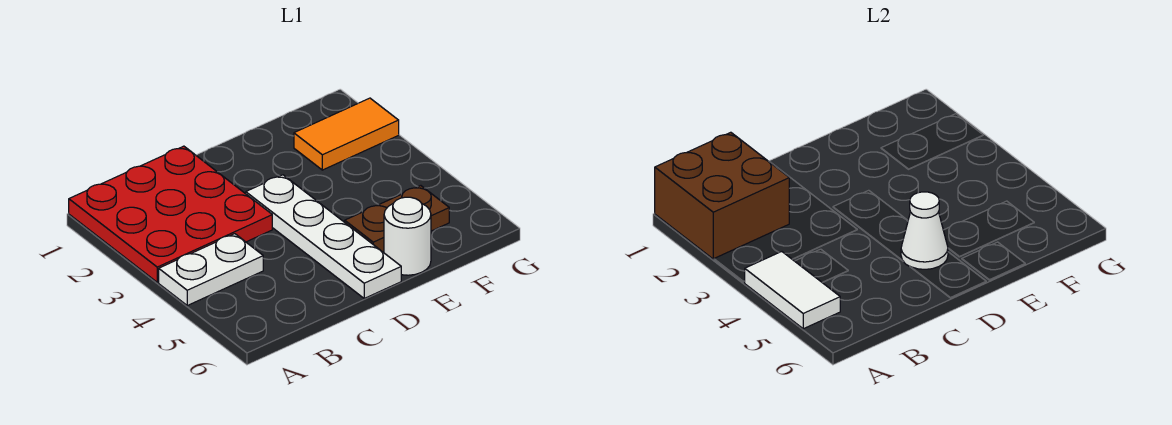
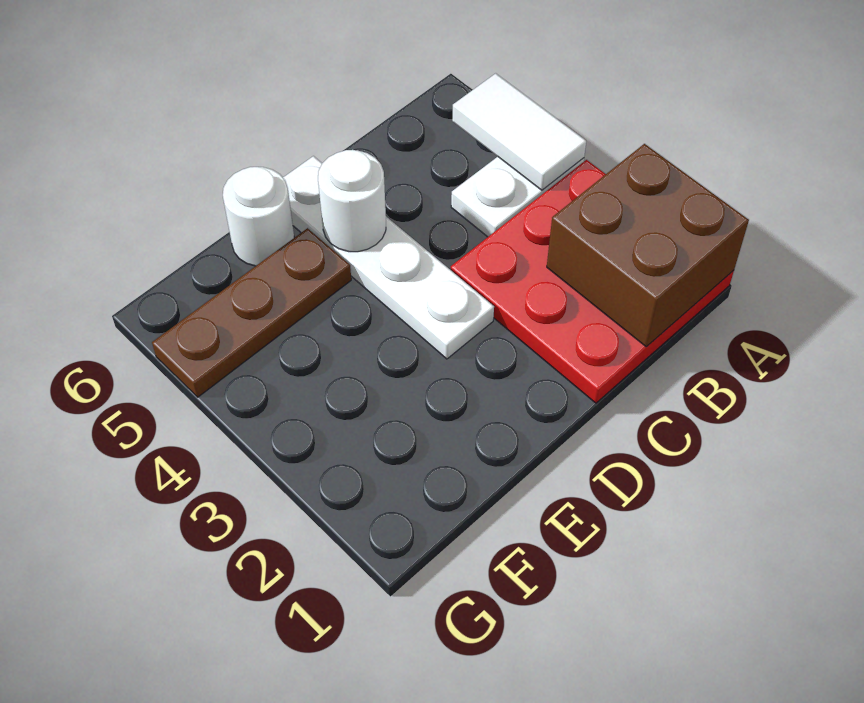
white 1x1 cone [901,192,948,269] -> white 1x1 round brick [318,150,386,252]
brown 1x2 plate [345,186,449,253] -> brown 1x3 plate [152,228,351,397]
orange 1x2 tile [294,98,399,170] -> none

